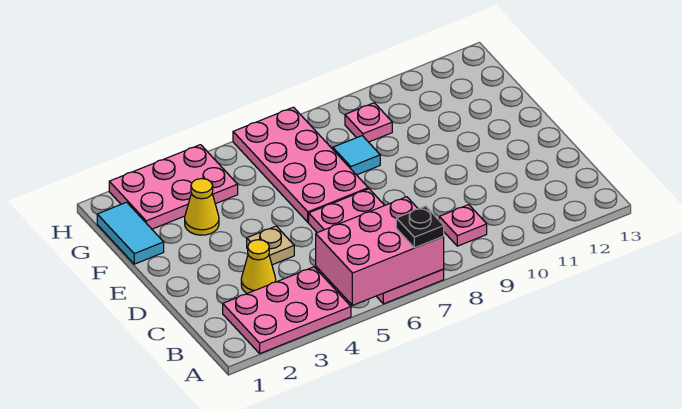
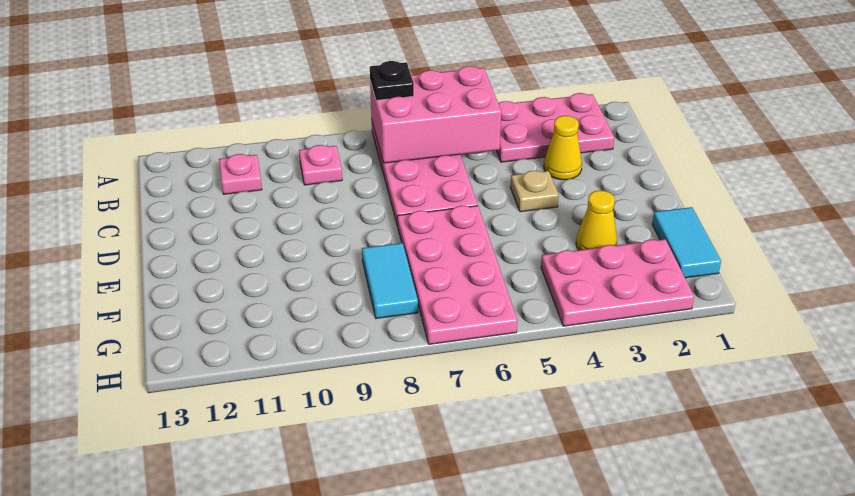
cyan 1x1 tile [333,136,380,175] -> cyan 1x2 tile [362,243,418,319]
pink 1x1 plate [345,103,392,142] -> pink 1x1 plate moved to [219,154,262,194]

